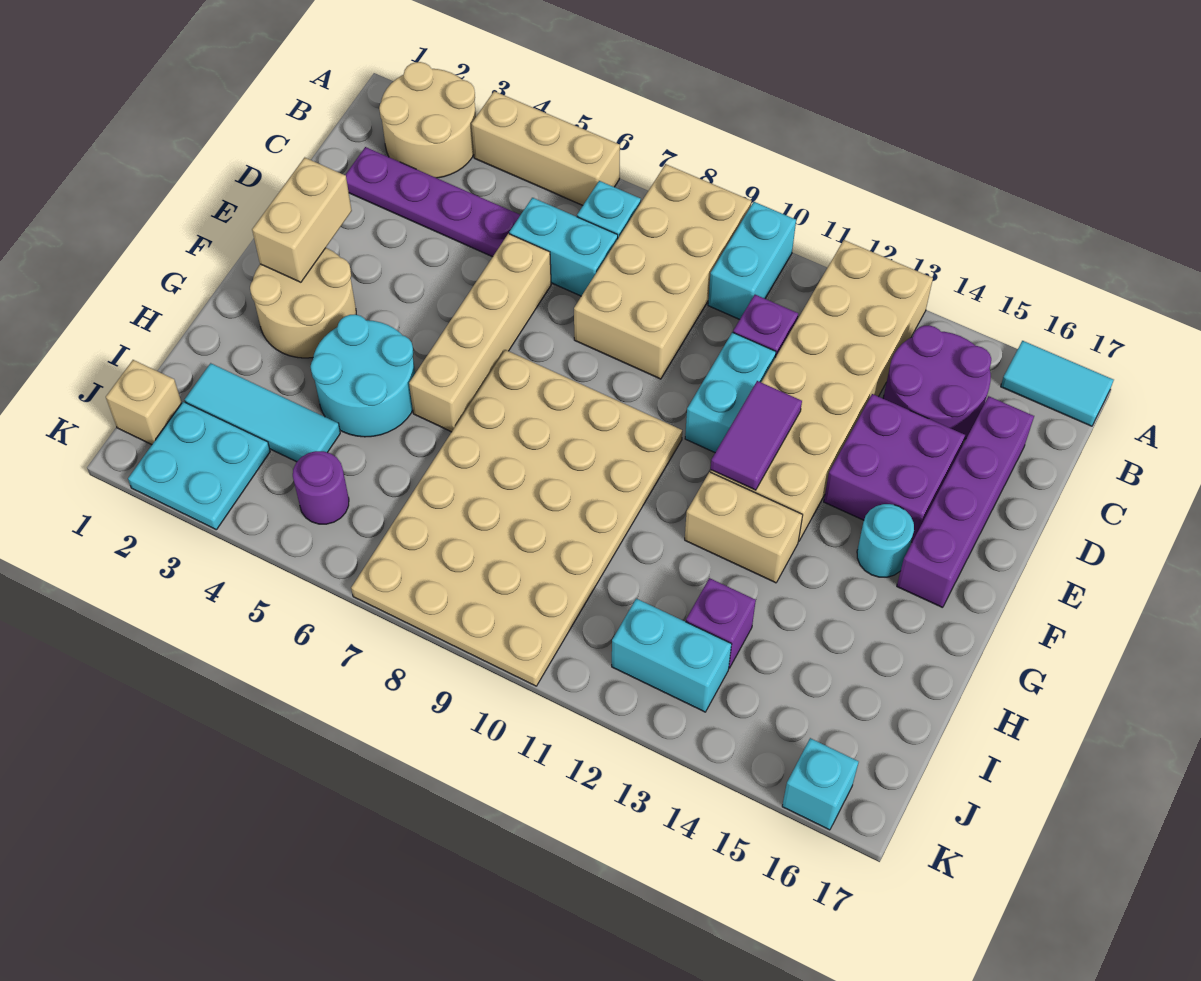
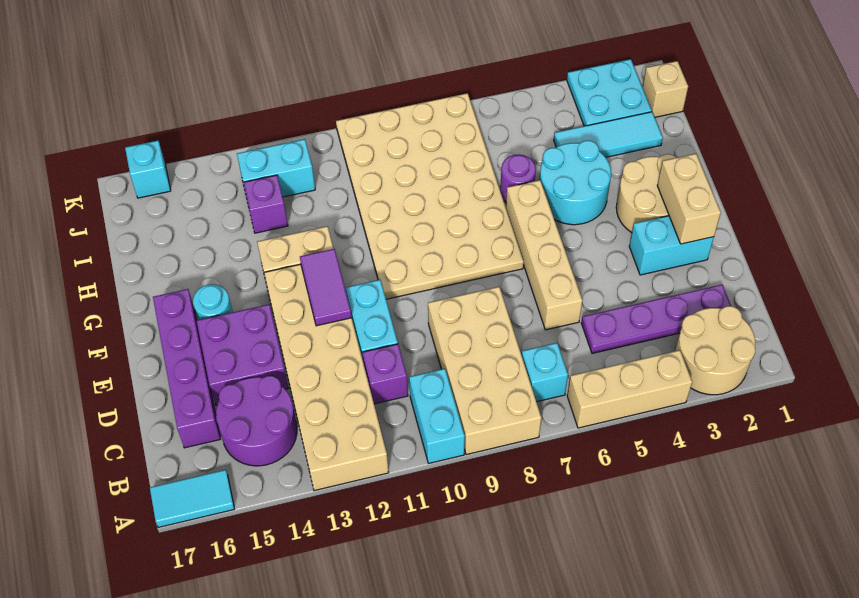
cyan 1x2 brick [509,198,618,296] -> cyan 1x2 brick moved to [629,216,714,275]
purple 1x1 round brick [293,451,349,524] -> purple 1x1 round brick moved to [500,154,536,202]

